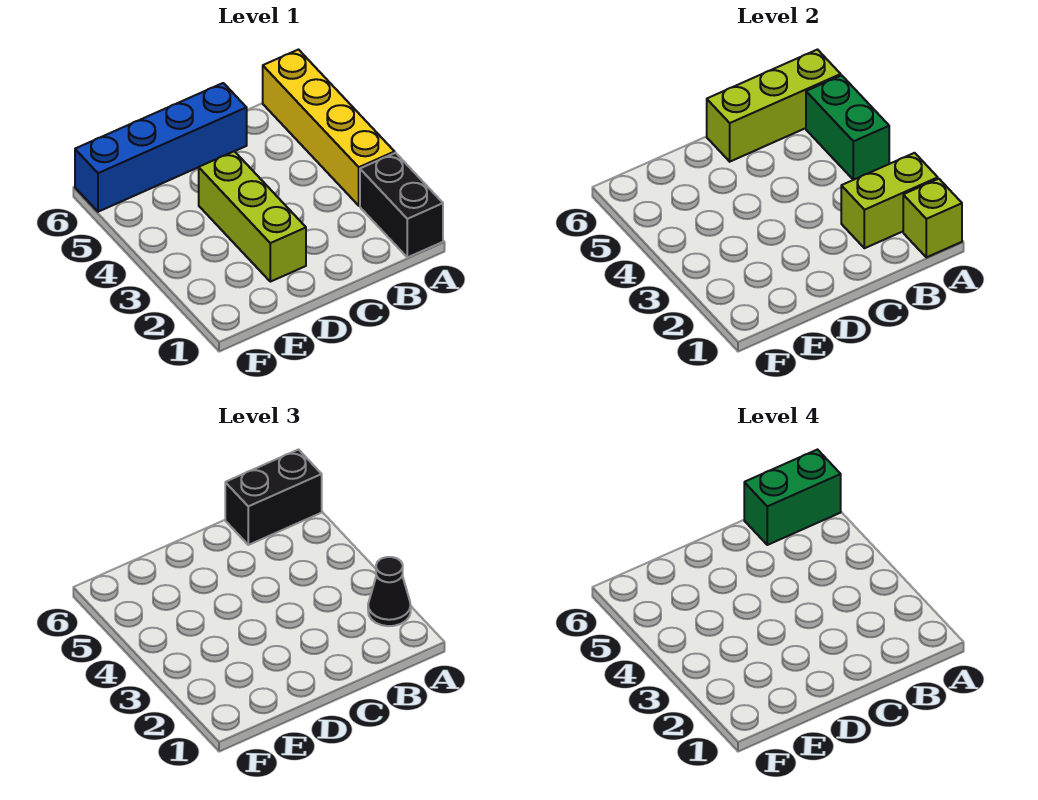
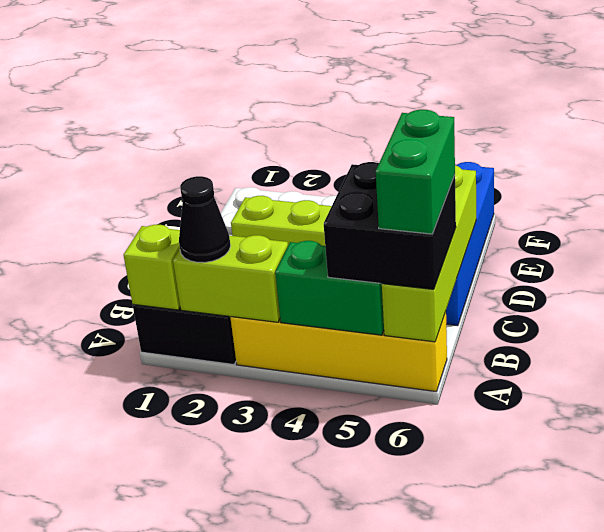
lime 1x2 brick [841,153,938,248] -> lime 1x2 brick turned to [173,235,288,322]
lime 1x3 brick [707,50,841,162] -> lime 1x4 brick [382,165,476,342]
black 1x2 brick [225,450,322,545] -> black 2x2 brick [324,162,456,289]

